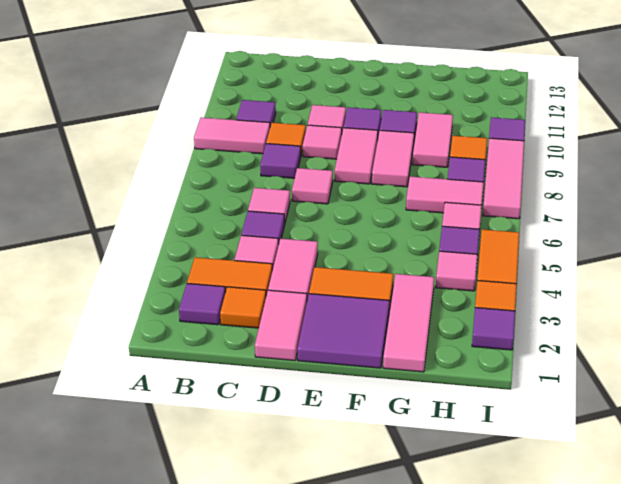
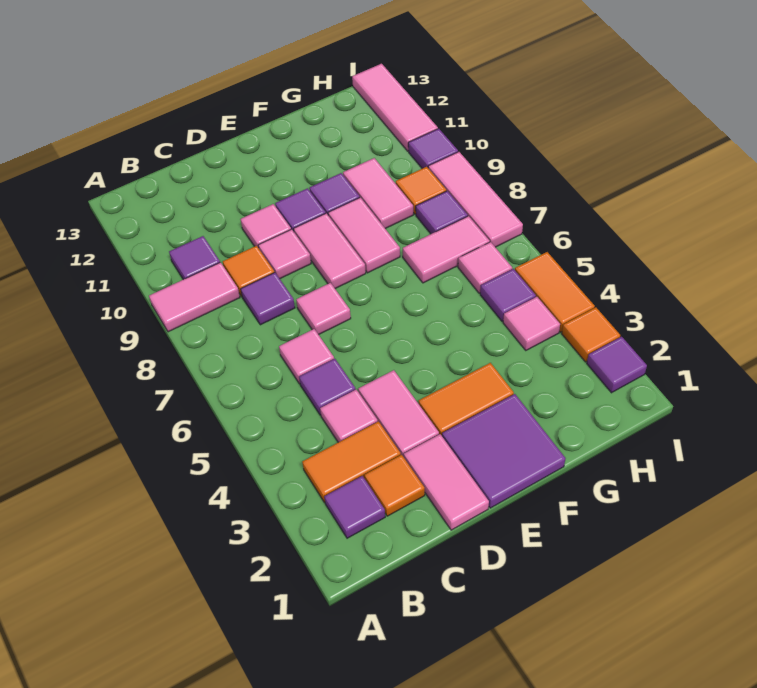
pink 1x3 tile [383,274,434,372] -> pink 1x3 tile moved to [352,64,438,151]

